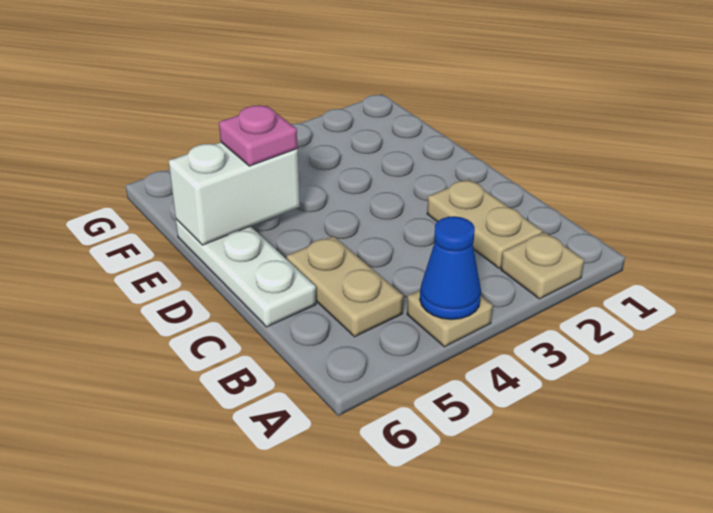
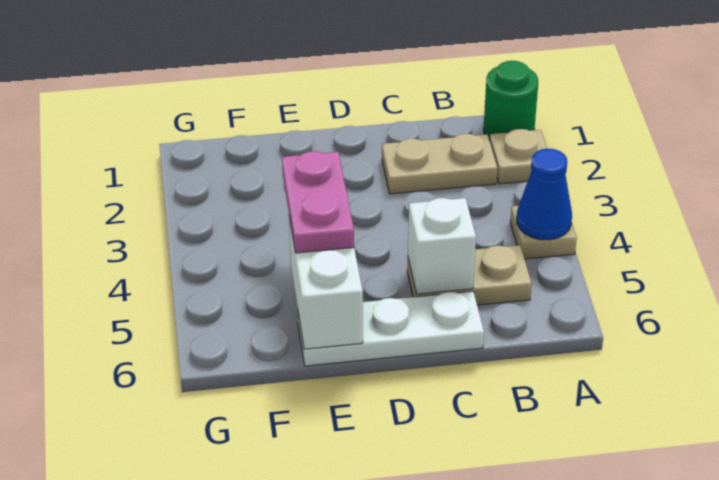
none -> green 1x1 round brick [484,61,538,140]
none -> white 1x1 brick [408,198,476,294]
pink 1x1 plate [219,105,298,166] -> pink 1x2 plate [282,151,354,253]

